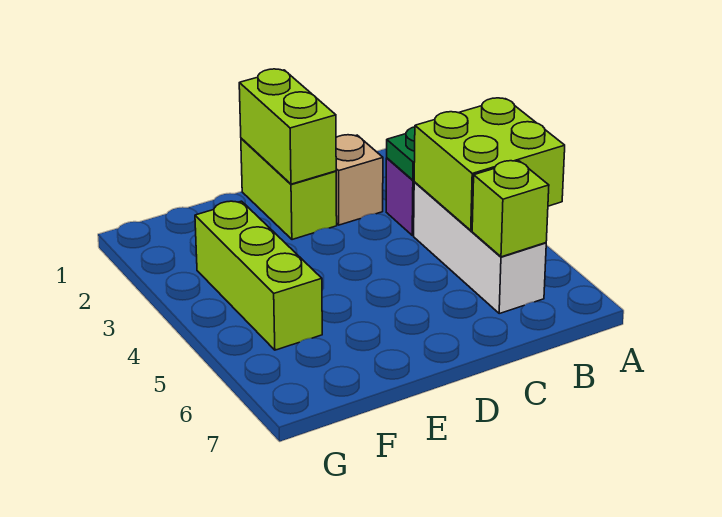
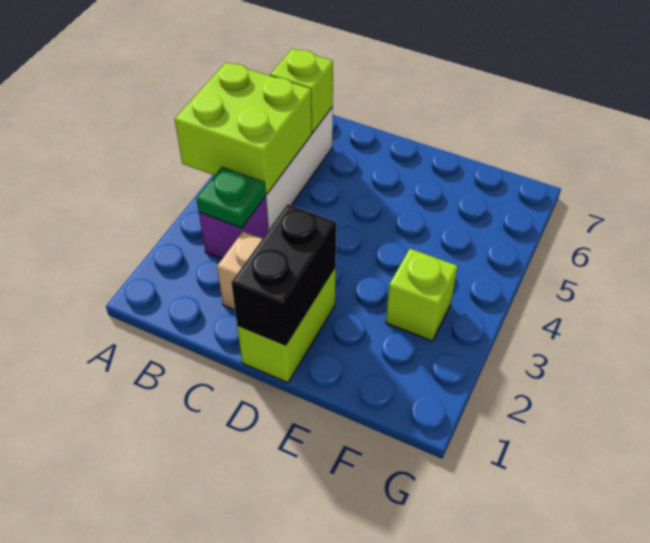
lime 1x2 brick [239,69,336,184] -> black 1x2 brick [231,204,336,345]
lime 1x3 brick [195,201,322,350] -> lime 1x1 brick [386,249,458,341]

